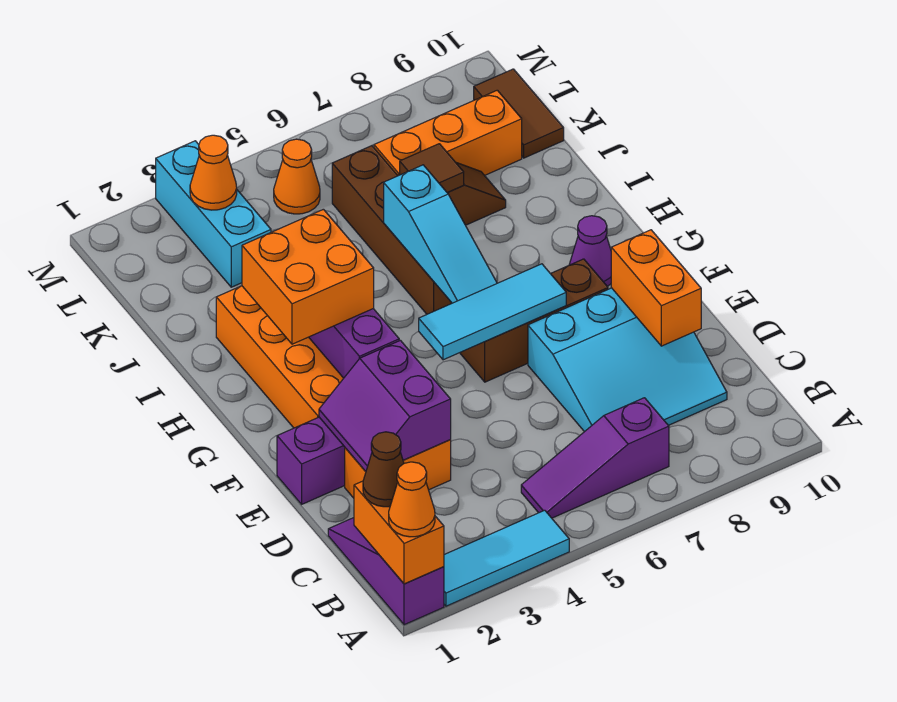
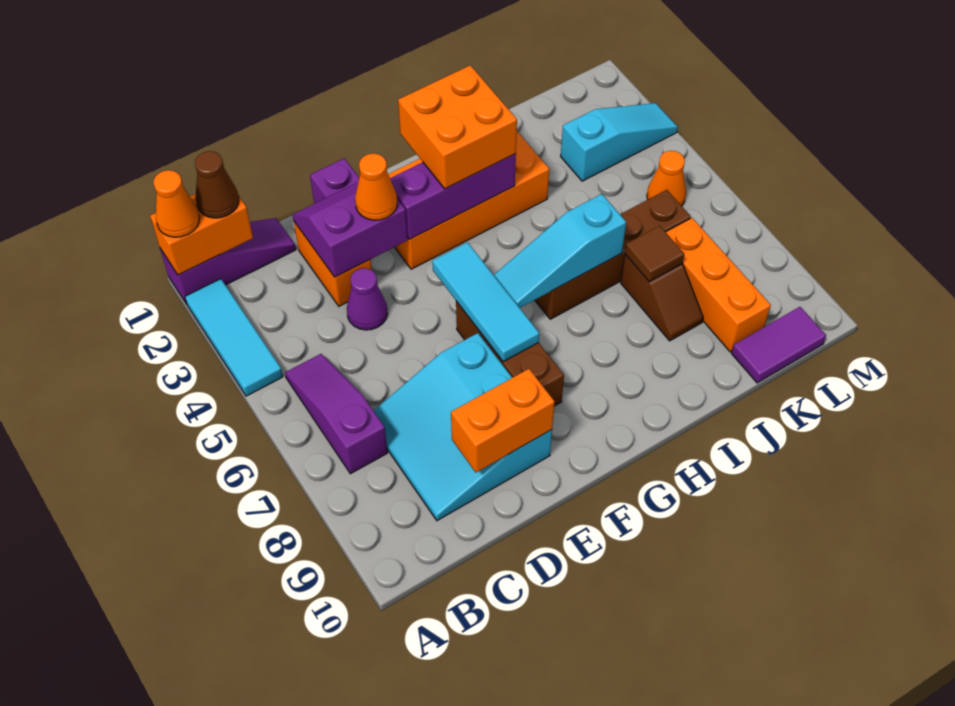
purple 1x1 cone [569,216,611,286] -> purple 1x1 cone moved to [347,268,388,330]
cyan 1x3 brick [156,141,271,287] -> cyan 1x3 slope [561,103,678,181]
brown 1x2 tile [474,69,564,158] -> purple 1x2 tile [731,307,826,383]
orange 1x1 cone [190,135,237,210] -> orange 1x1 cone moved to [355,154,397,220]

